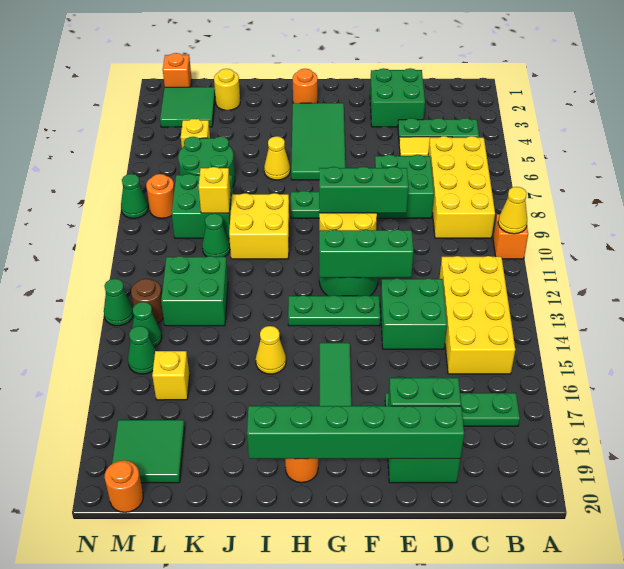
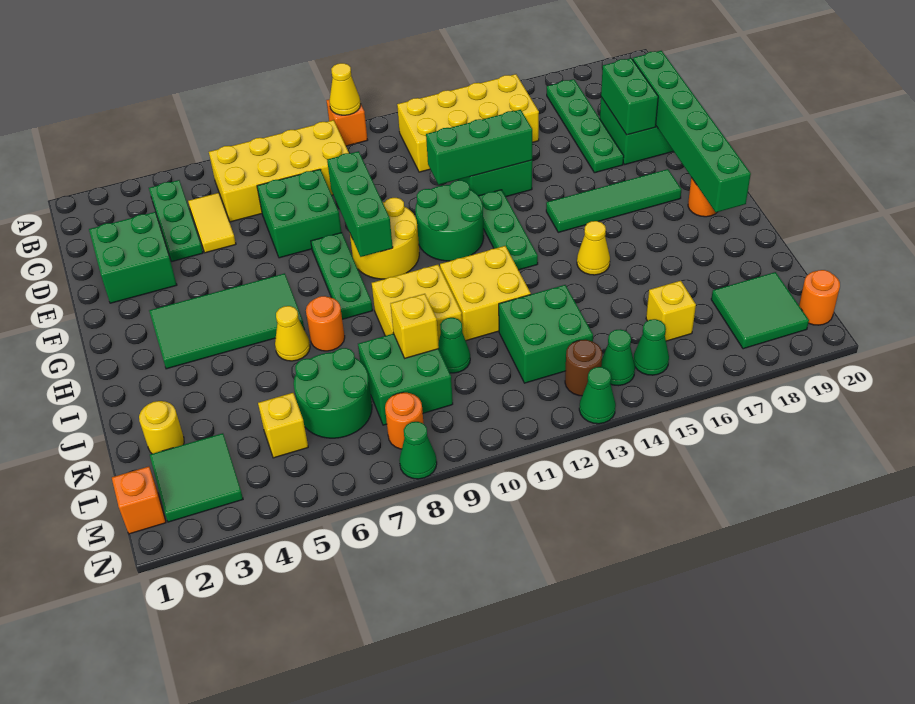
green 1x3 brick [319,230,413,278] -> green 1x3 brick turned to [426,110,532,185]
orange 1x1 round brick [293,69,318,103] -> orange 1x1 round brick moved to [306,296,345,351]
none -> yellow 2x2 brick [440,246,531,341]

